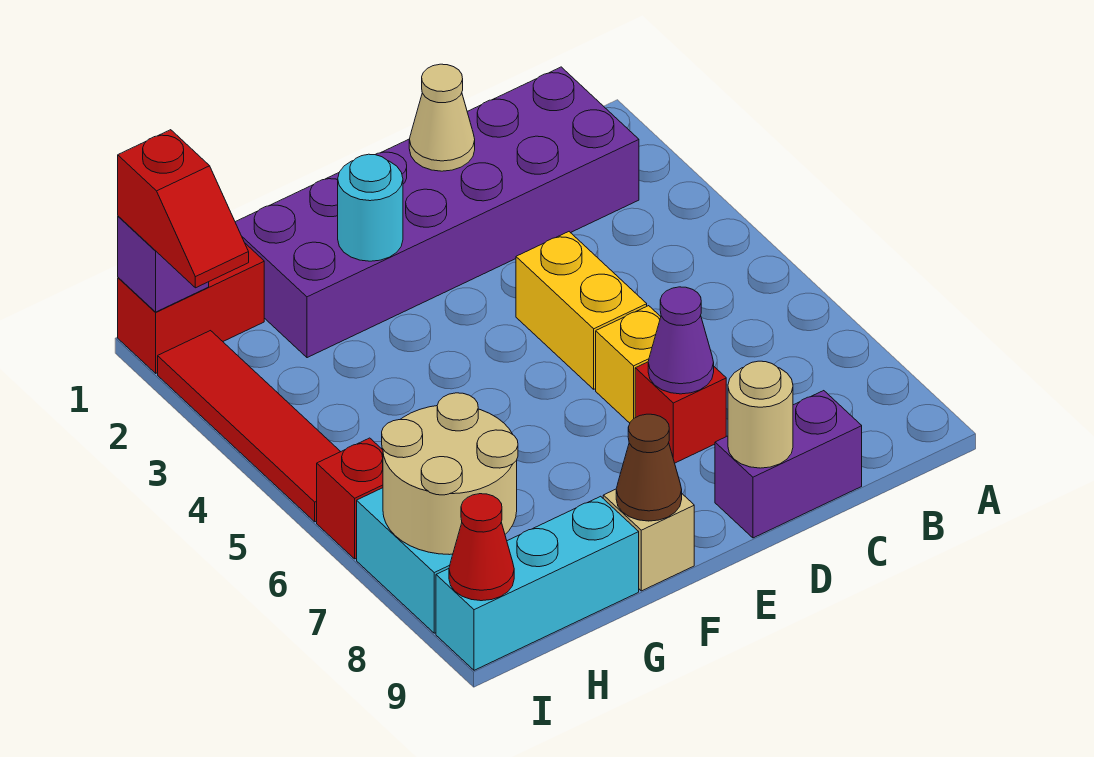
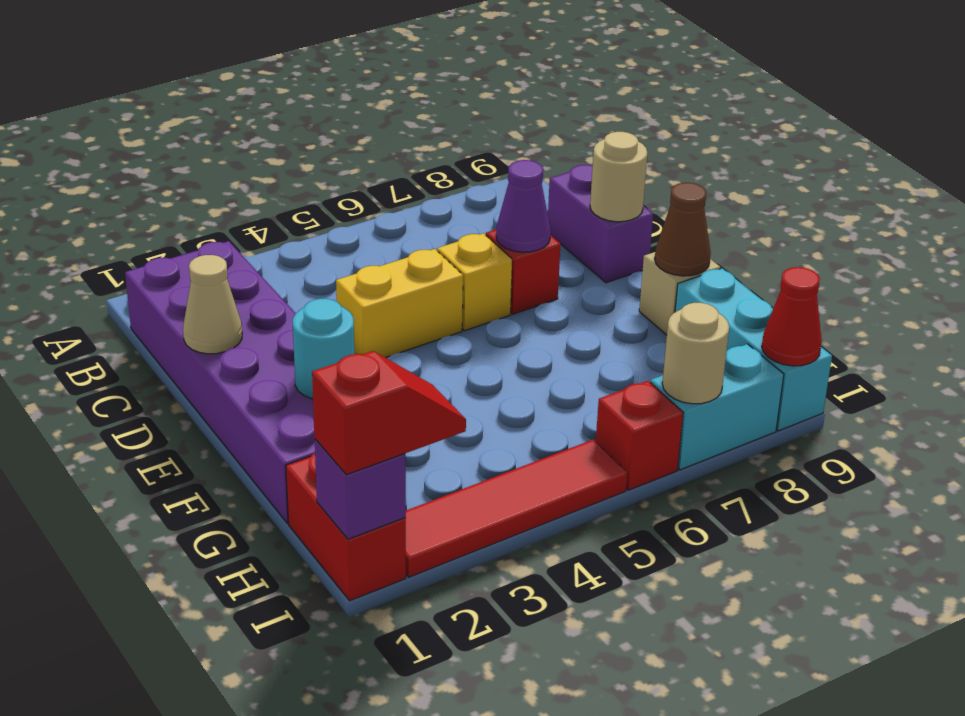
tan 2x2 round brick [382,393,518,555] -> tan 1x1 round brick [662,303,729,404]

